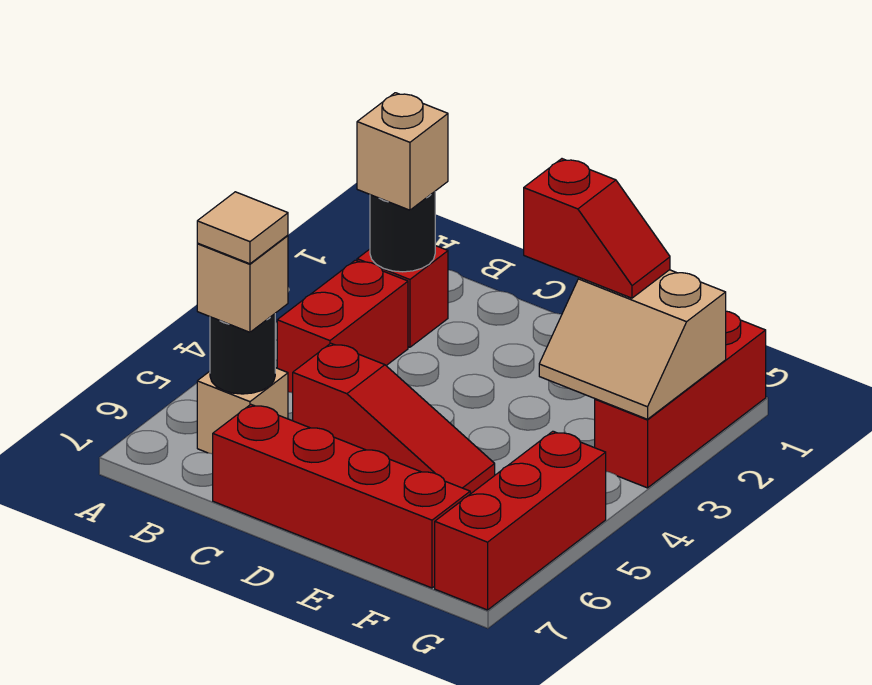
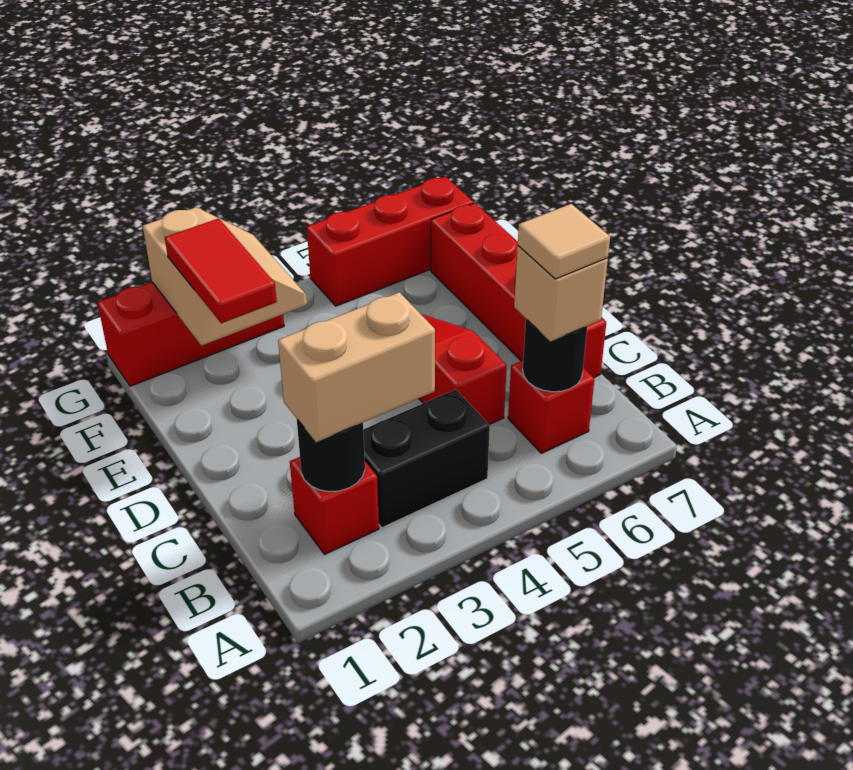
tan 1x1 brick [357,93,448,210] -> tan 1x2 brick [278,292,435,442]
red 1x2 brick [277,260,408,393] -> black 1x2 brick [363,389,490,528]
tan 1x1 brick [197,368,288,454] -> red 1x1 brick [508,361,594,453]
red 1x2 slope [524,159,670,298] -> red 1x2 tile [165,218,277,323]

